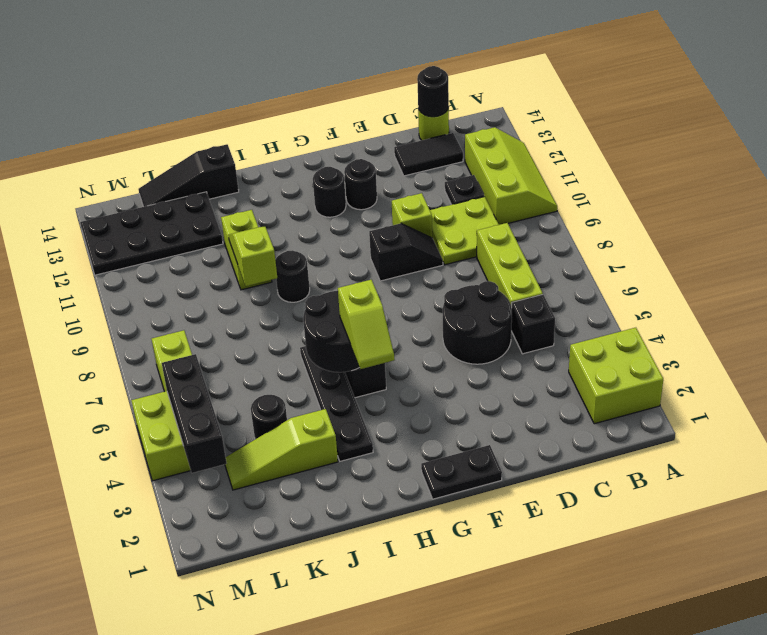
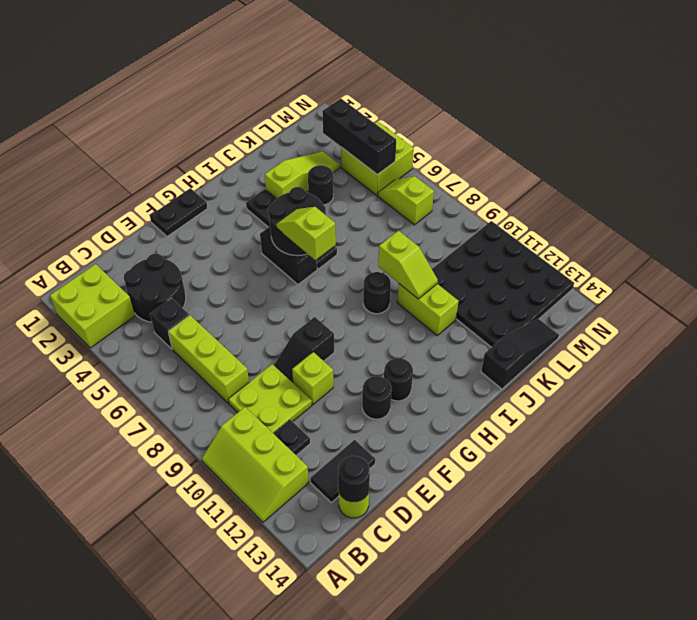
black 2x2 round brick [443,281,512,364] -> black 2x2 round brick moved to [124,254,186,322]
lime 1x2 slope [338,280,395,369] -> lime 1x2 slope moved to [276,207,336,260]
black 2x4 plate [80,192,223,275] -> black 4x4 plate [432,221,574,347]

